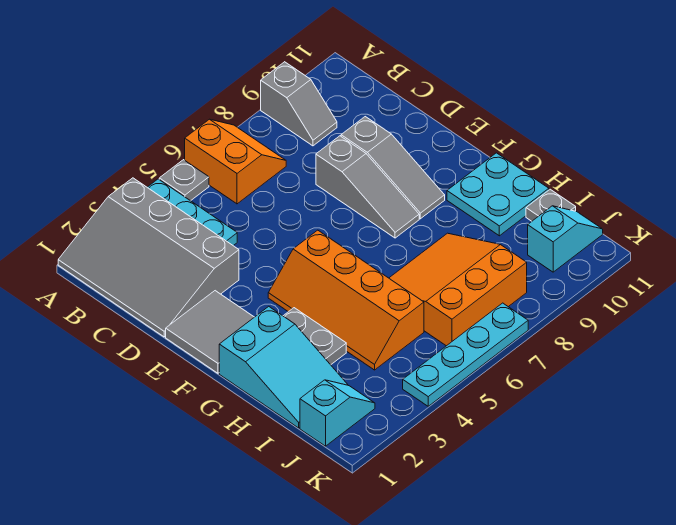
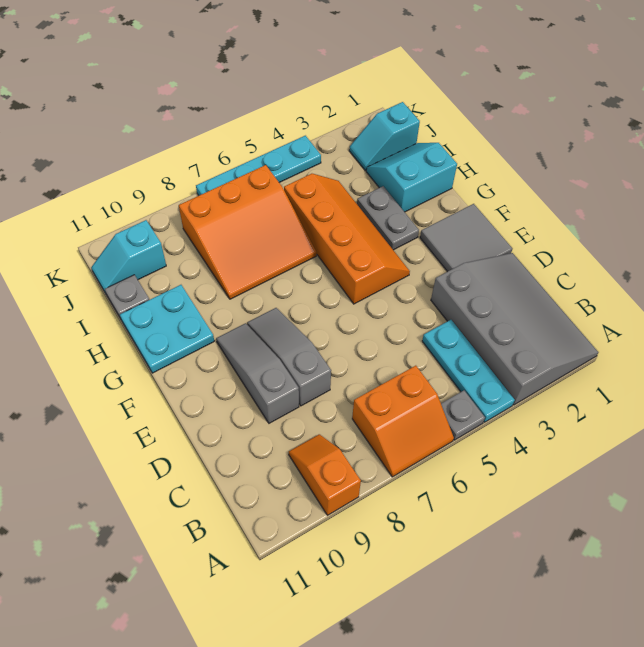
orange 2x2 slope [185,119,286,204] -> orange 2x2 slope turned to [352,366,454,477]
grey 1x2 slope [261,62,337,146] -> orange 1x2 slope [289,434,361,515]
cyan 2x3 slope [219,306,348,428] -> cyan 2x2 slope [366,143,457,212]

